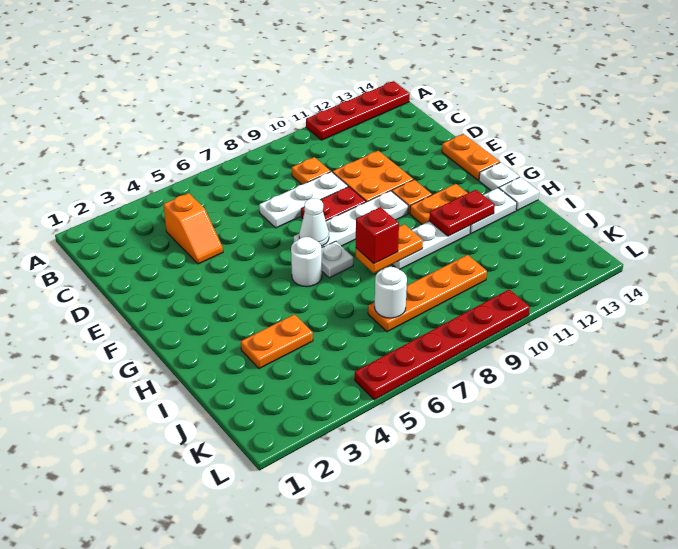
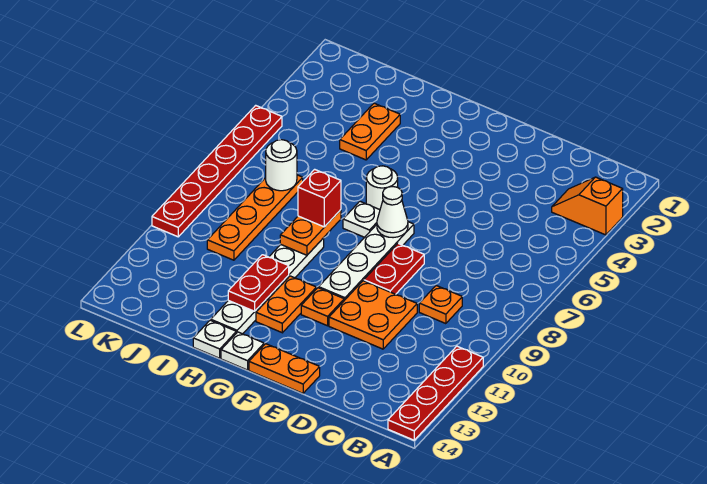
orange 1x2 slope [164,193,223,264] -> orange 1x2 slope moved to [552,177,623,235]
white 1x3 plate [259,172,348,228] -> none

